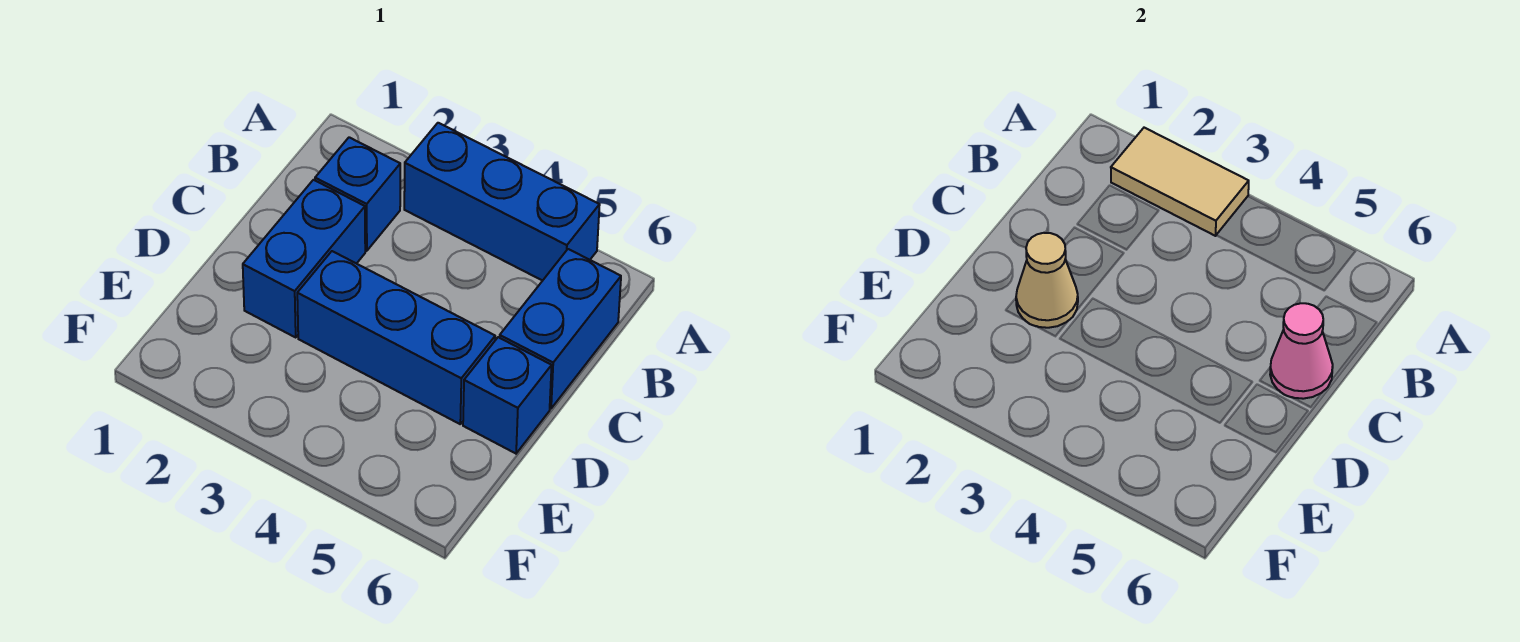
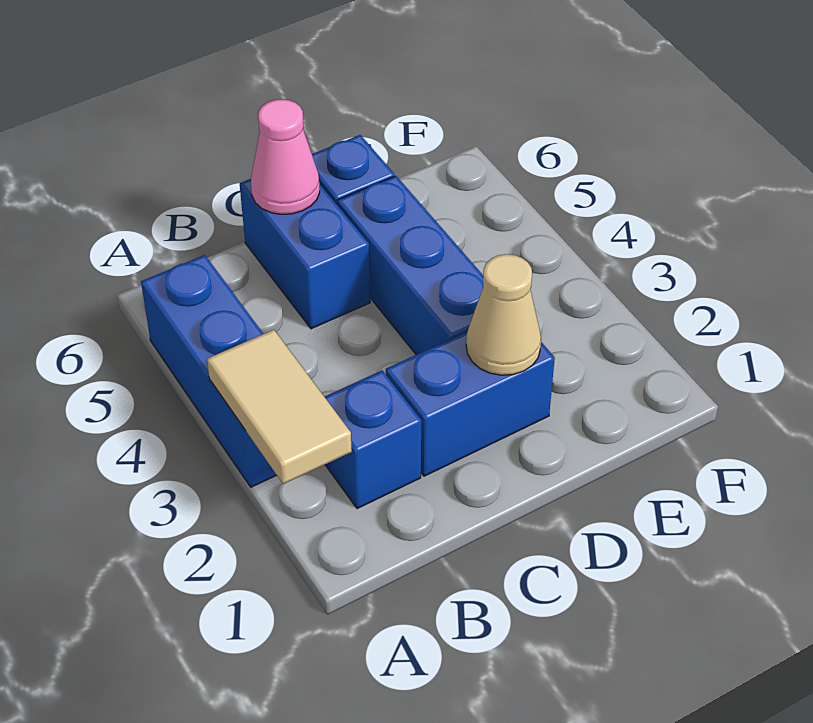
blue 1x2 brick [500,249,621,408] -> blue 1x2 brick turned to [240,179,370,329]

